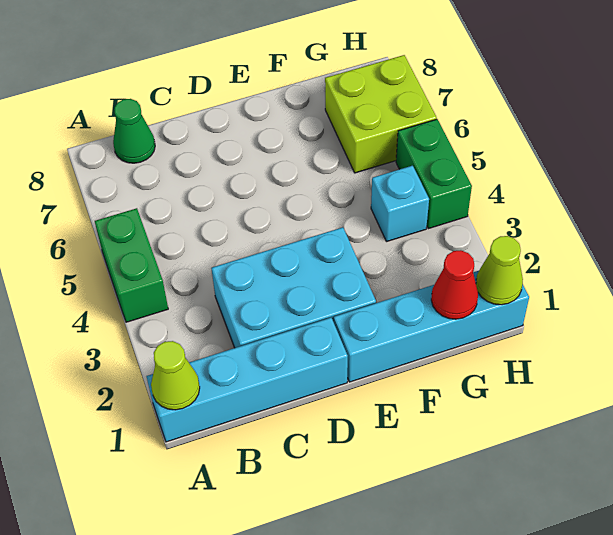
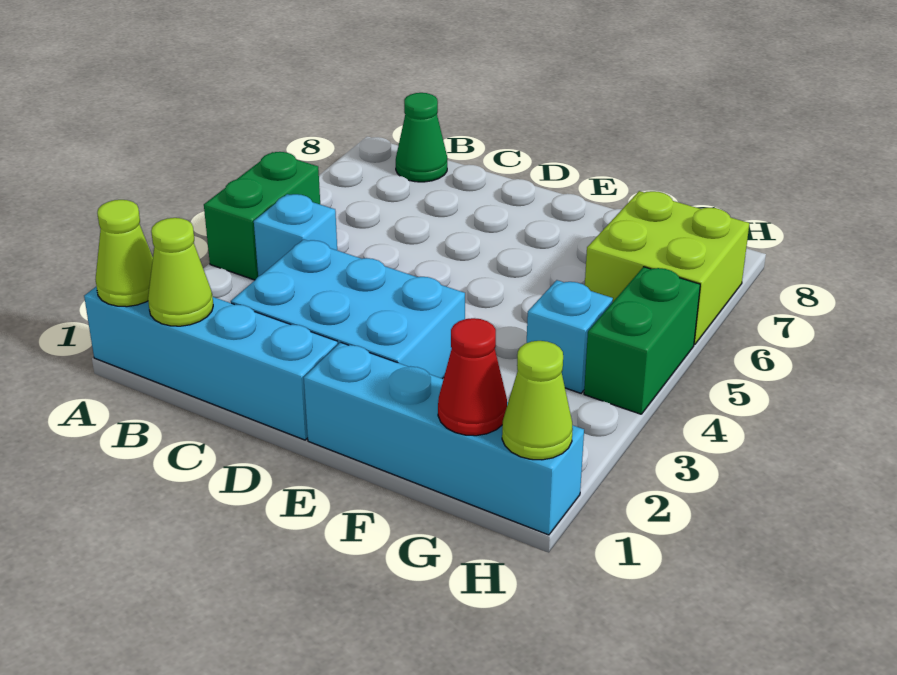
none -> lime 1x1 cone [148,218,213,326]
none -> cyan 1x1 brick [254,194,337,276]

